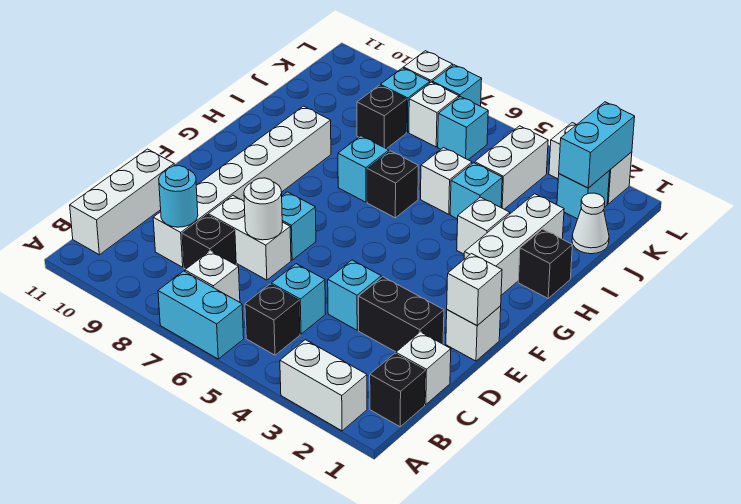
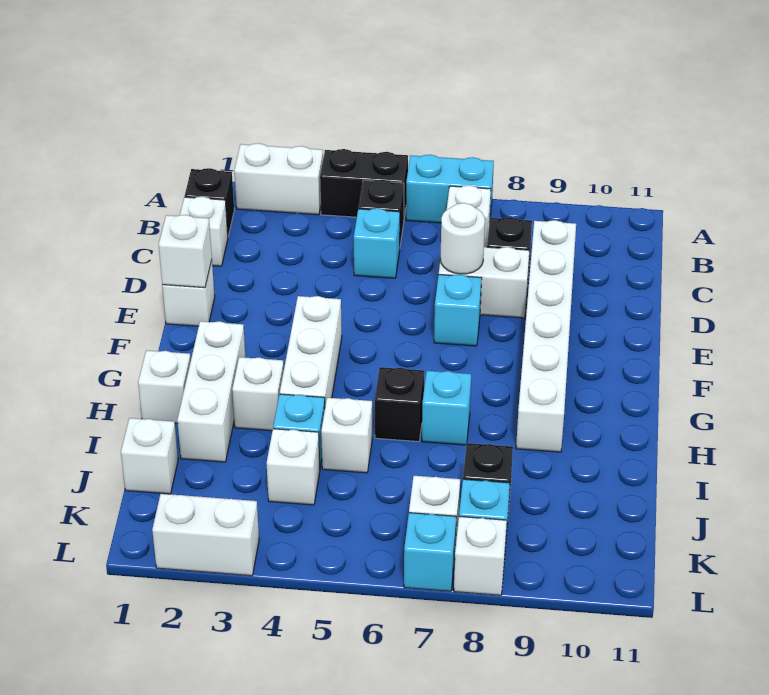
white 1x3 brick [70,149,174,255] -> white 1x3 brick moved to [280,296,342,406]
cyan 1x1 round brick [159,166,198,227] -> none
black 1x2 brick [359,277,444,352] -> black 1x2 brick moved to [320,149,408,217]
cyan 1x1 brick [328,260,381,330] -> none
black 1x1 brick [518,229,572,298] -> white 1x1 brick [138,350,191,424]
white 1x1 cone [572,193,609,254] -> white 1x1 brick [121,418,178,494]
white 1x2 brick [475,126,548,209] -> white 1x1 brick [267,429,320,505]
cyan 1x1 brick [557,171,610,219] -> none
cyan 1x2 brick [559,102,635,188] -> none
cyan 1x1 brick [438,97,488,160] -> none

